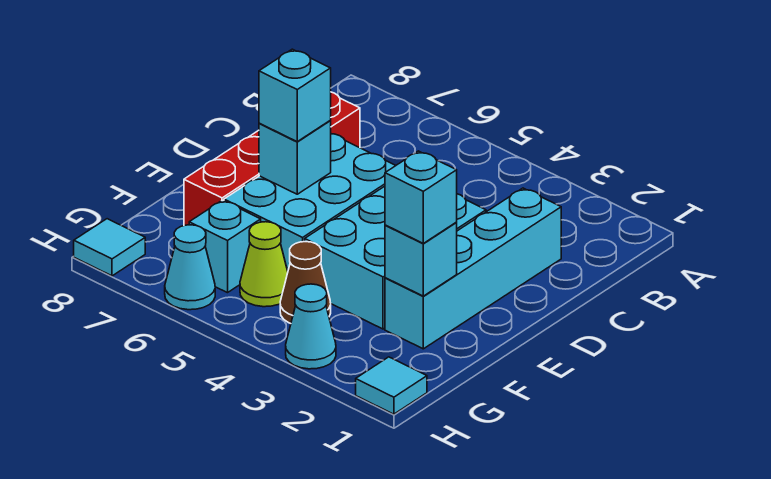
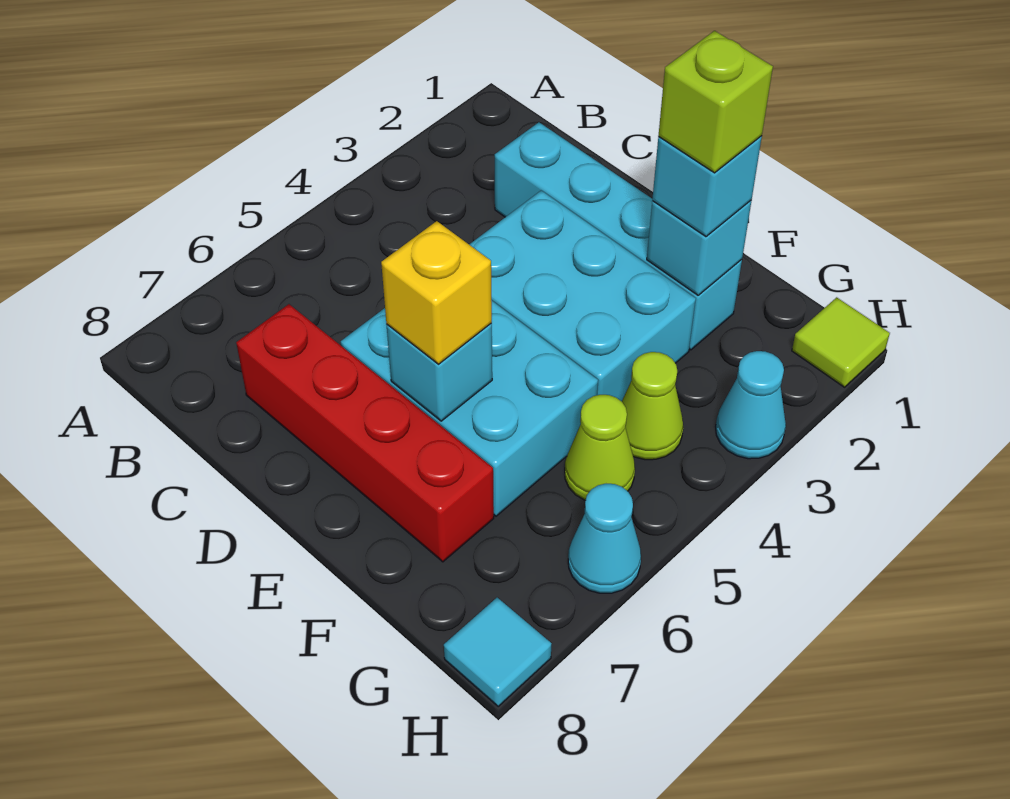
cyan 1x1 brick [259,49,331,141] -> yellow 1x1 brick [381,221,492,364]
none -> lime 1x1 brick [658,31,773,173]
brown 1x1 cone [280,242,331,323] -> lime 1x1 cone [622,352,683,460]
cyan 1x1 brick [189,200,261,293] -> none
cyan 1x1 tile [356,357,427,414] -> lime 1x1 tile [792,297,890,387]

